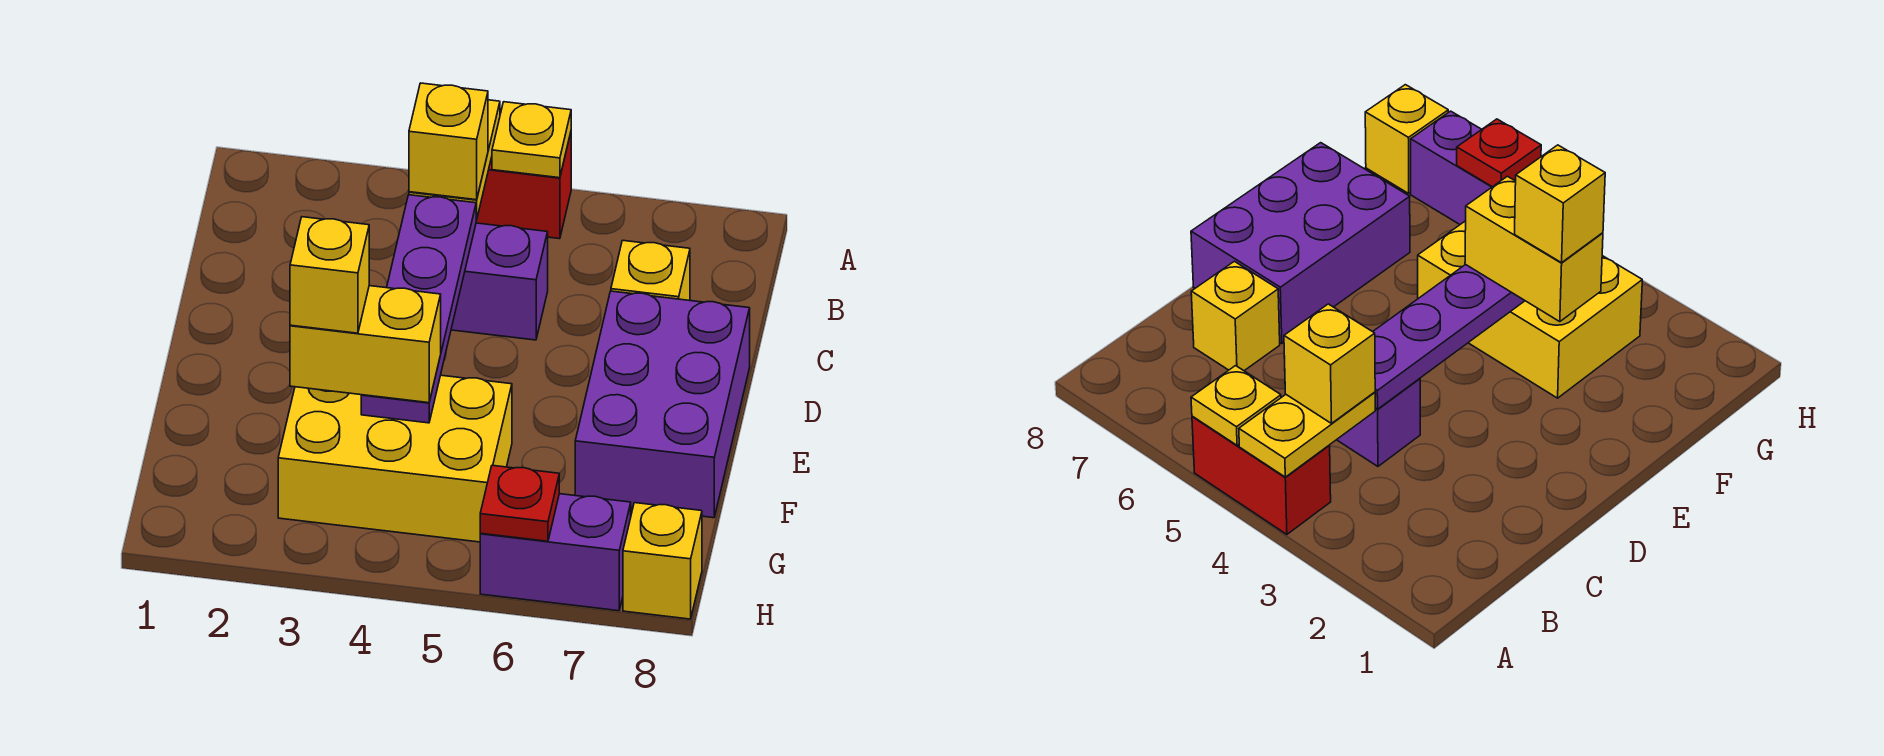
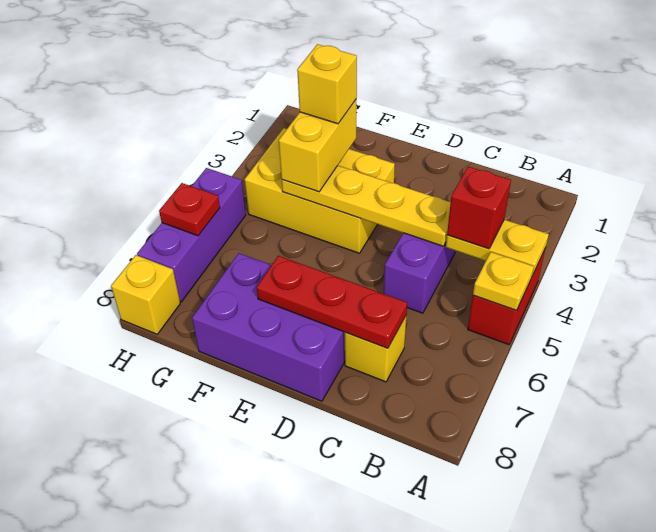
yellow 1x1 brick [409,83,488,200] -> red 1x1 brick [447,167,511,249]
purple 1x4 plate [361,195,476,423] -> yellow 1x4 plate [282,166,451,246]
none -> red 1x3 plate [257,256,407,348]
yellow 2x3 brick [278,375,512,542] -> yellow 2x3 brick turned to [245,128,395,253]
purple 1x2 brick [480,494,631,611] -> purple 1x3 brick [137,168,246,302]

